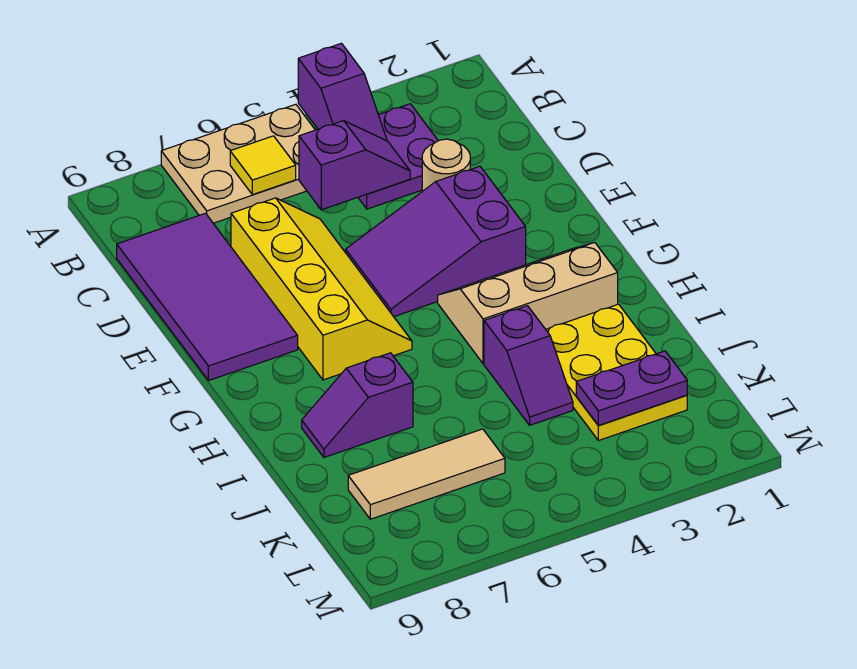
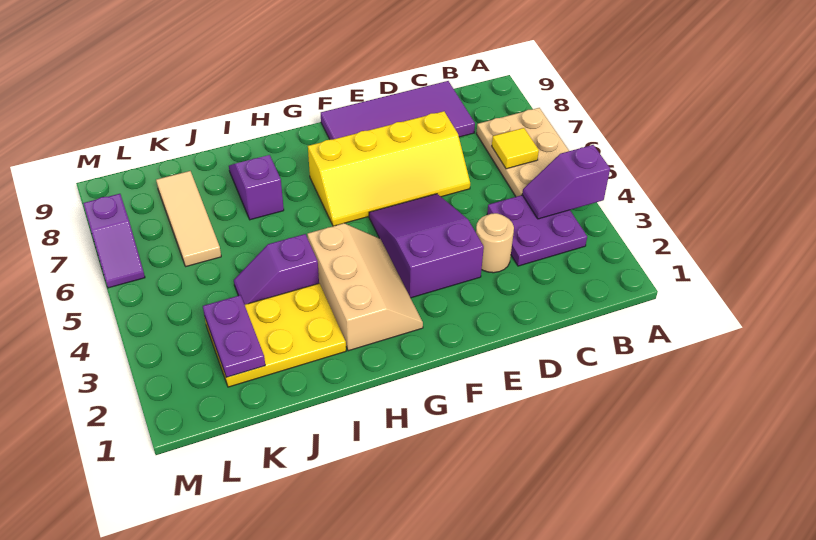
purple 1x2 slope [299,121,410,210] -> purple 1x2 slope moved to [83,194,145,288]

